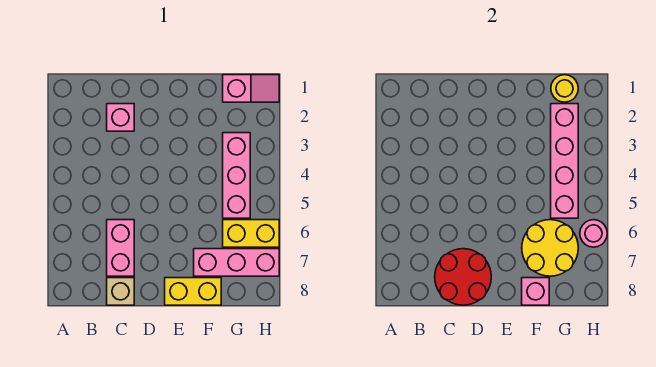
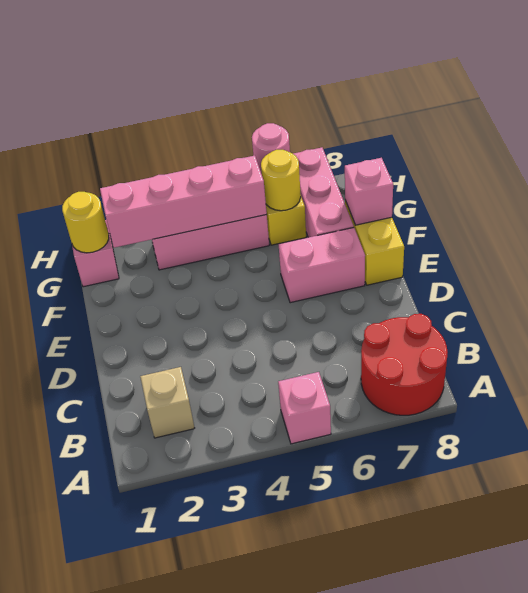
pink 1x1 brick [107,104,134,131] -> pink 1x1 brick moved to [278,372,331,444]
pink 1x2 brick [107,220,134,276] -> pink 1x2 brick moved to [279,228,365,303]
red 2x2 round brick [435,249,491,305] -> red 2x2 round brick moved to [361,314,448,415]
tan 1x1 brick [107,278,134,305] -> tan 1x1 brick moved to [140,367,194,438]
yellow 2x2 round brick [522,220,578,276] -> yellow 1x1 round brick [261,150,301,211]

